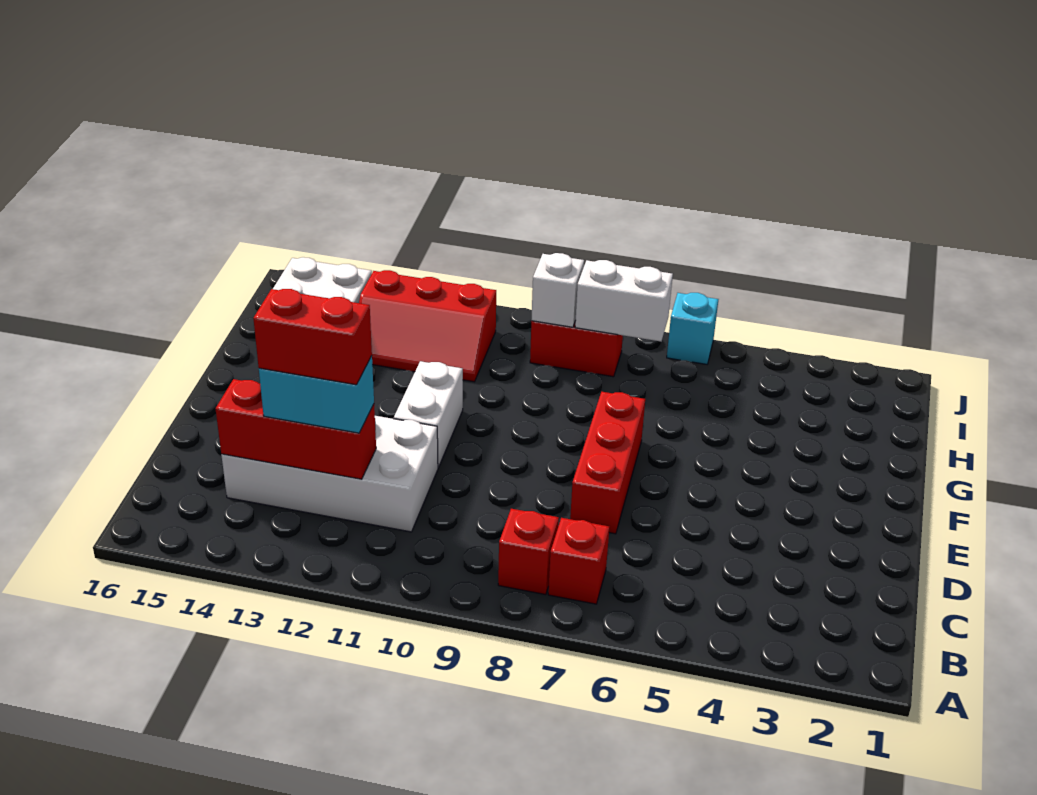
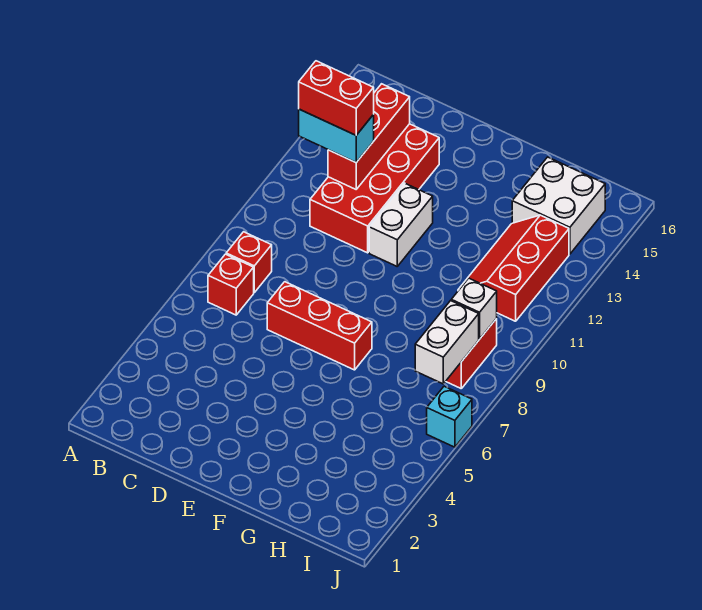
white 2x4 brick [221,416,438,532] -> red 2x4 brick [310,124,439,253]
cyan 1x2 brick [259,356,374,433] -> cyan 1x2 brick turned to [299,109,374,162]
red 1x2 brick [253,289,372,385] -> red 1x2 brick turned to [299,61,374,135]
white 1x2 brick [394,361,463,468] -> white 1x2 brick turned to [369,183,433,266]

